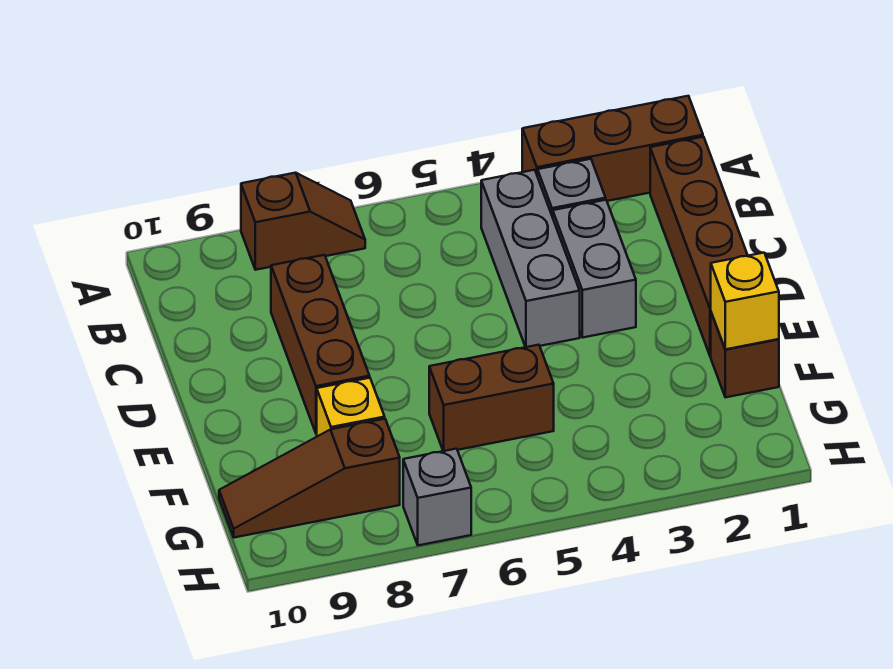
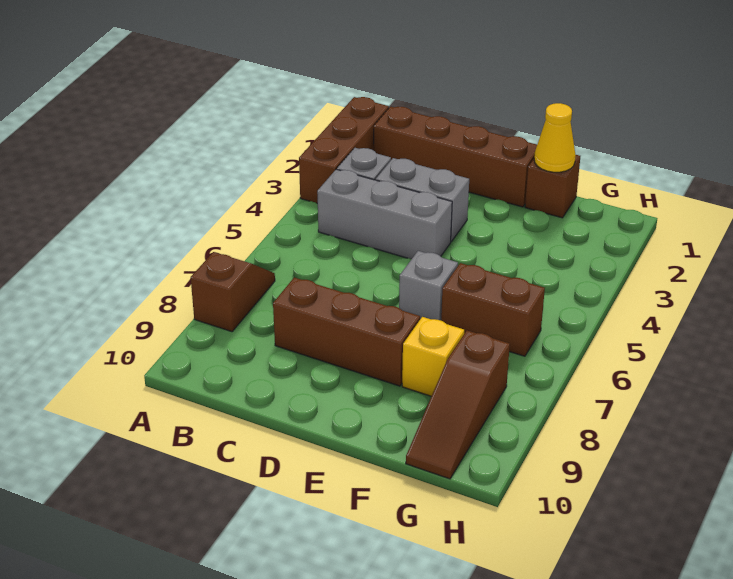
yellow 1x1 brick [711,253,779,349] -> yellow 1x1 cone [534,103,576,172]
brown 1x2 brick [429,345,554,451] -> brown 1x2 brick turned to [441,263,545,356]
grey 1x1 brick [403,449,471,545] -> grey 1x1 brick moved to [399,251,458,320]

